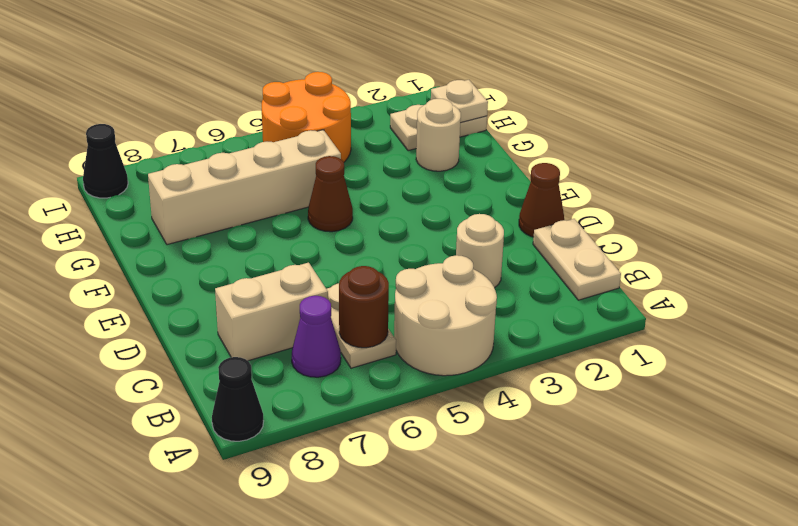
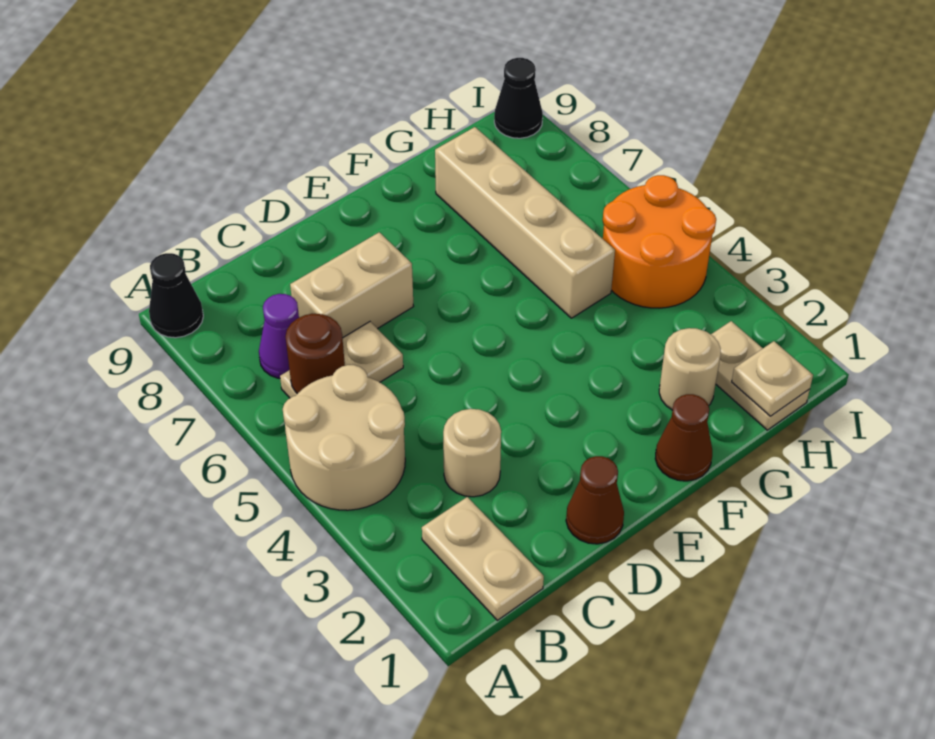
tan 1x2 plate [533,219,621,300] -> tan 1x2 plate turned to [422,497,544,620]
tan 1x2 brick [215,263,328,361] -> tan 1x2 brick turned to [290,232,414,338]
brown 1x1 cone [308,156,353,232] -> brown 1x1 cone moved to [655,394,712,481]

